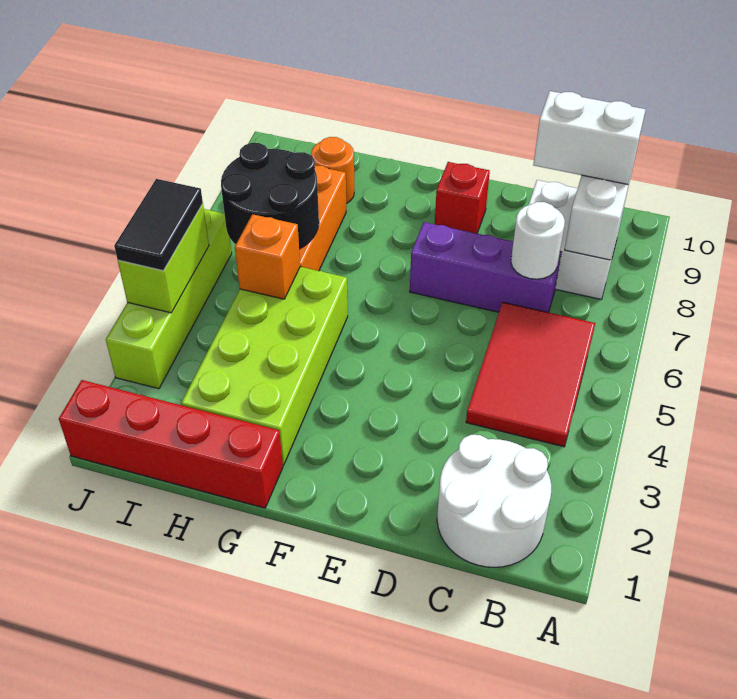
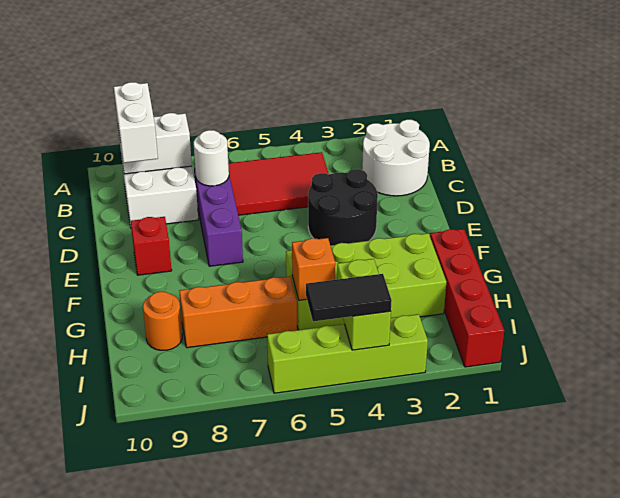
black 2x2 round brick [221,143,319,249] -> black 2x2 round brick moved to [308,169,378,245]
lime 1x2 brick [118,204,209,313] -> lime 1x2 brick turned to [337,259,391,350]

